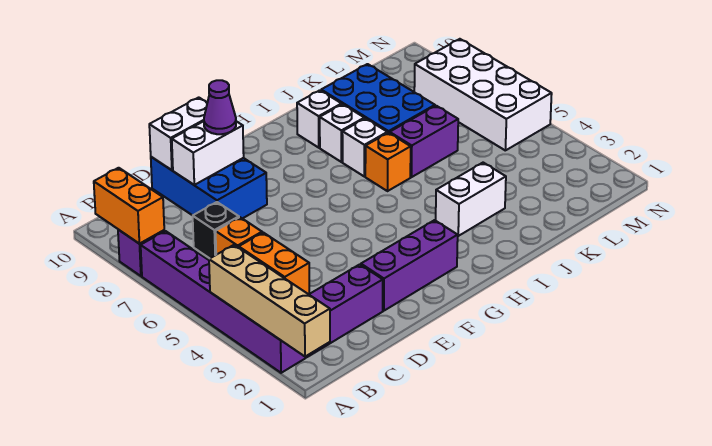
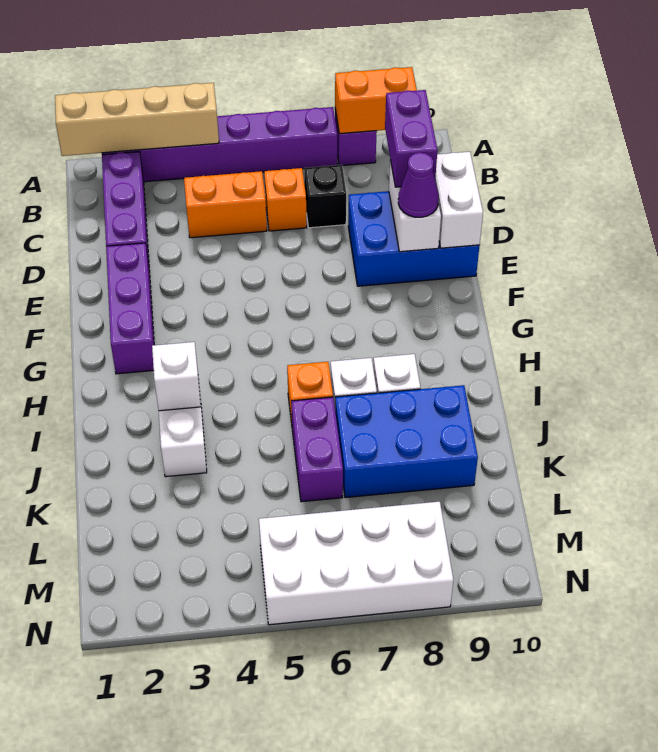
none -> purple 1x2 brick [385,90,437,187]
white 1x1 brick [297,90,342,148] -> white 1x1 brick moved to [152,342,201,411]

